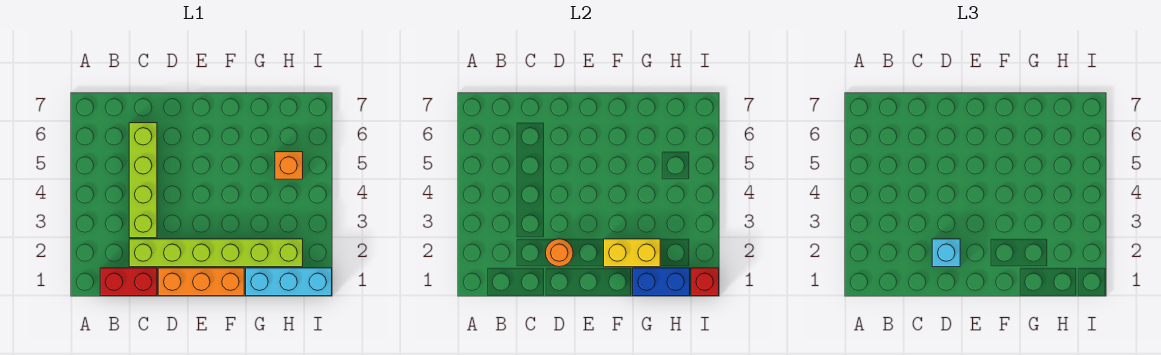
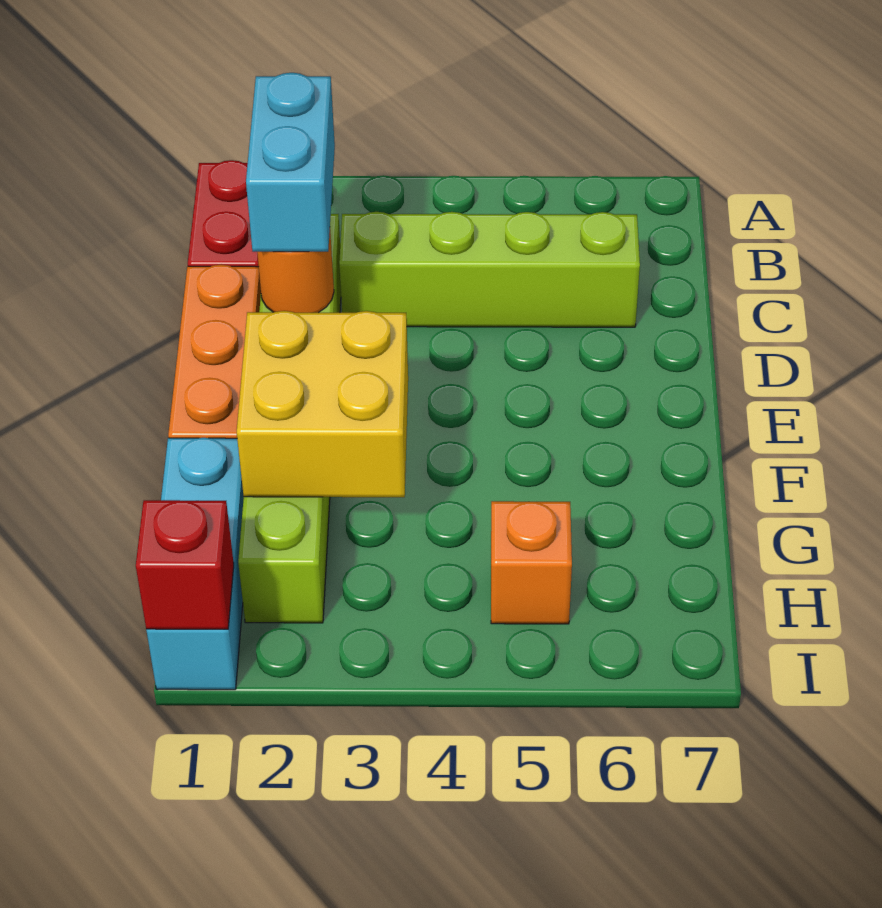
cyan 1x1 brick [932,239,960,267] -> cyan 1x2 brick [246,73,335,252]
yellow 1x2 brick [604,239,660,267] -> yellow 2x2 brick [237,311,408,497]
blue 1x2 brick [633,268,690,296] -> none

